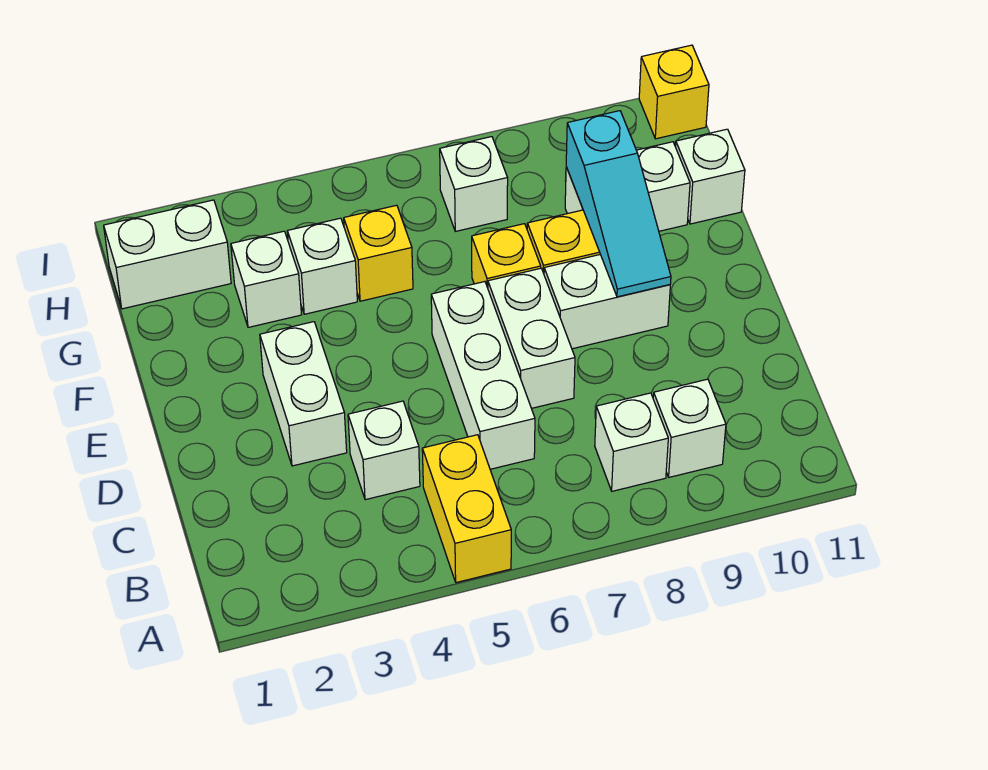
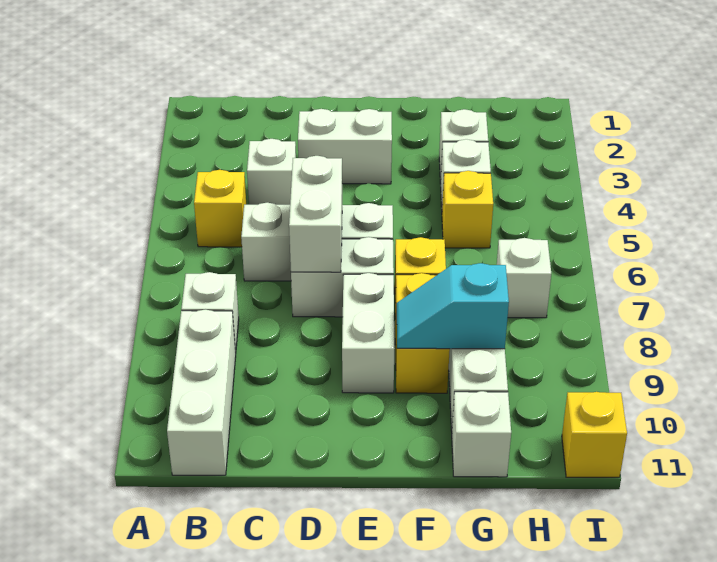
yellow 1x2 brick [422,435,511,583] -> yellow 1x1 brick [194,170,246,247]
white 1x1 brick [653,379,726,477] -> white 1x3 brick [167,310,236,475]
cyan 1x3 slope [566,111,671,297] -> cyan 1x2 slope [397,263,509,349]
white 1x2 brick [104,200,231,309] -> white 1x2 brick moved to [289,156,342,272]

